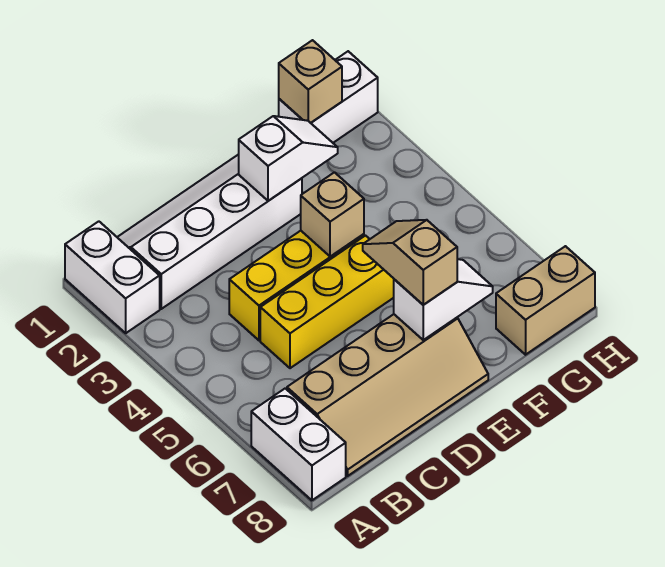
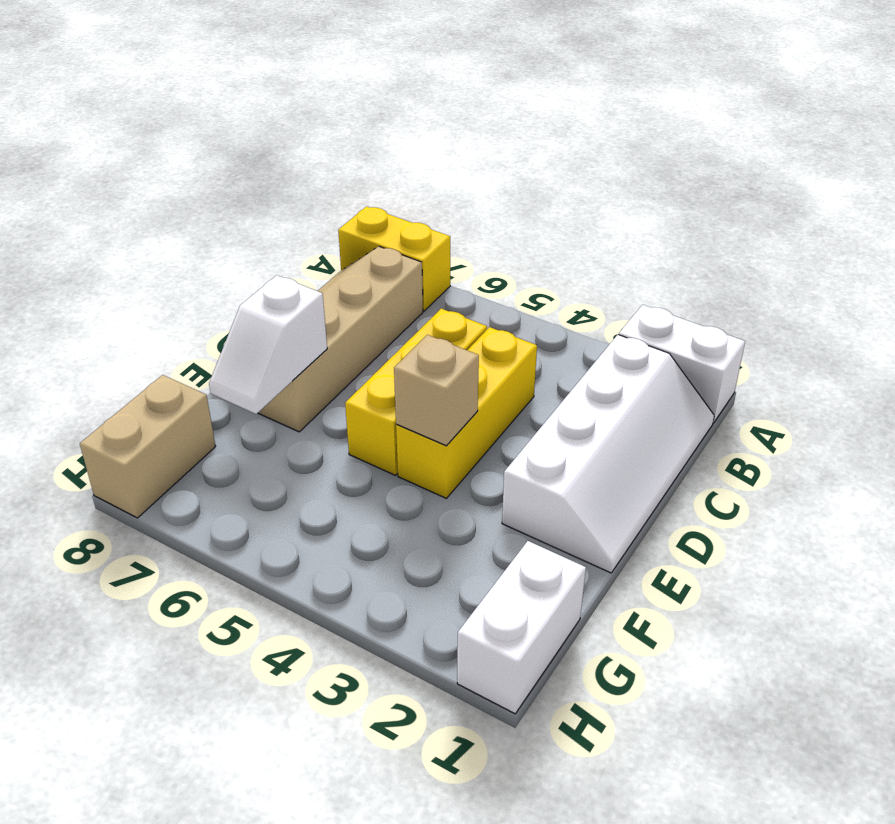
white 1x2 brick [251,388,346,500] -> yellow 1x2 brick [338,207,450,311]
white 1x2 slope [239,116,338,201] -> none
tan 1x2 slope [363,220,457,305] -> none
tan 1x1 brick [279,40,342,123] -> none

